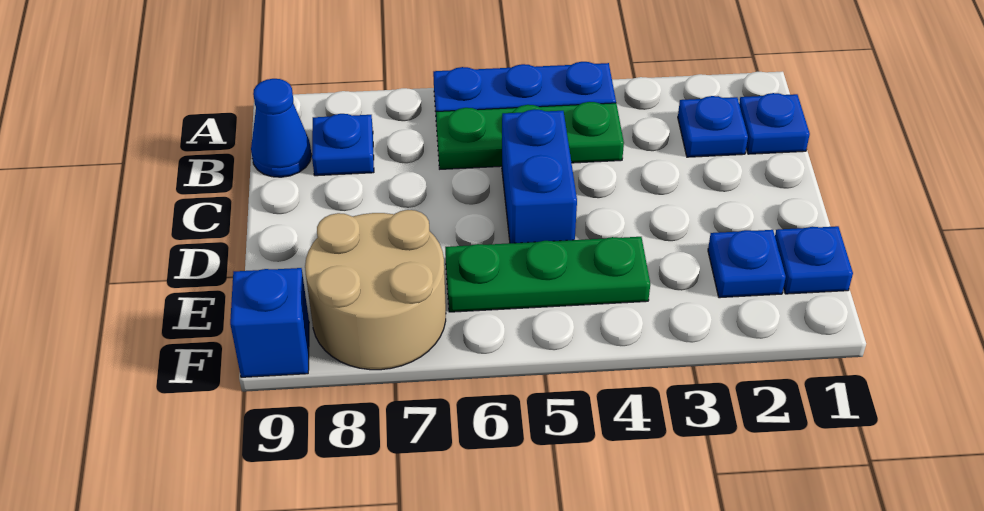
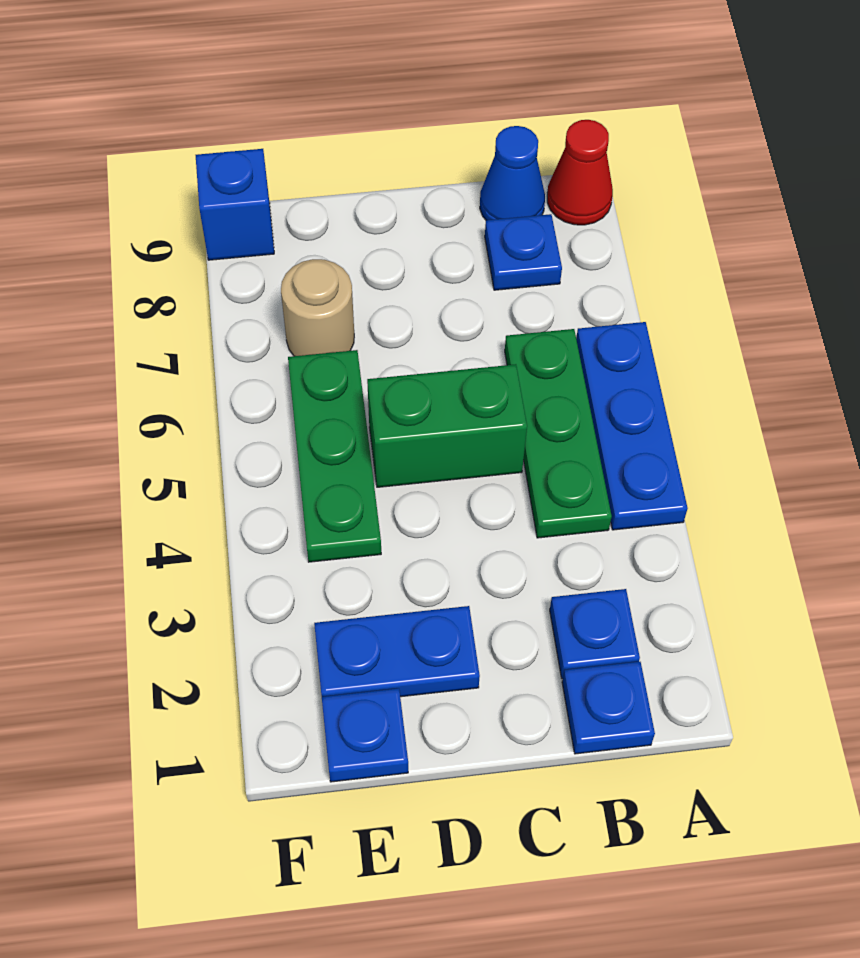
none -> red 1x1 cone [547,120,613,225]
blue 1x2 brick [502,109,577,243] -> green 1x2 brick [367,364,527,487]
blue 1x1 plate [708,230,786,298] -> blue 1x2 plate [314,606,480,697]
tan 2x2 round brick [305,210,446,370] -> tan 1x1 round brick [281,259,354,356]

